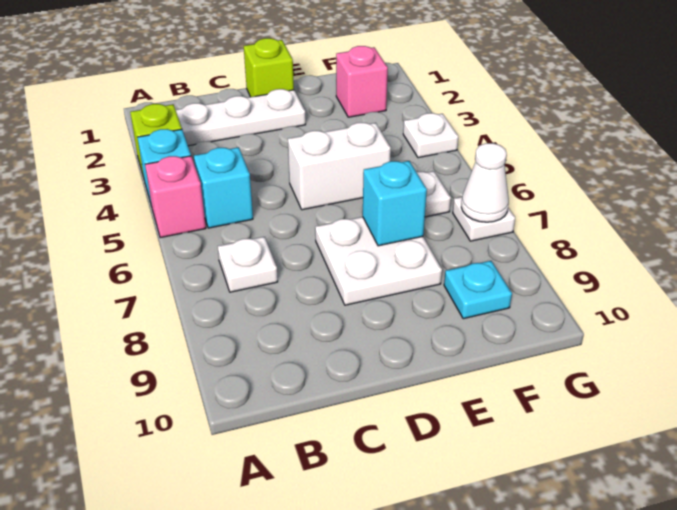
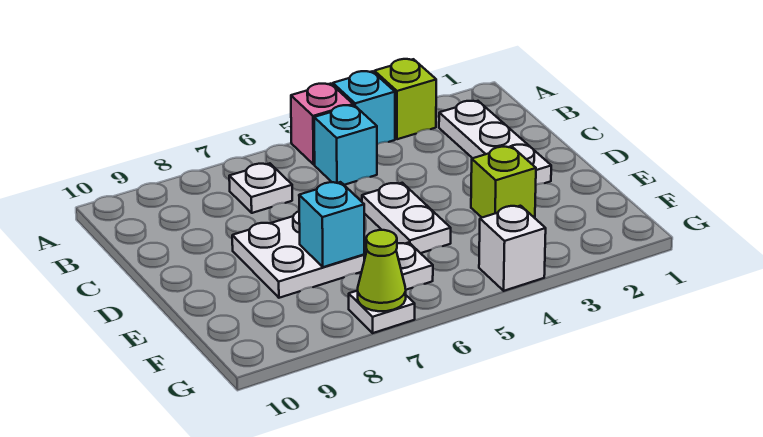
lime 1x1 brick [244,38,294,97] -> lime 1x1 brick moved to [471,146,536,217]
white 1x2 brick [288,123,391,210] -> white 1x2 plate [362,183,451,253]
pink 1x1 brick [336,46,388,117] -> none
cyan 1x1 plate [444,261,512,319] -> none
white 1x1 plate [403,113,458,158] -> white 1x1 brick [479,206,546,291]
white 1x1 cone [461,143,509,222] -> lime 1x1 cone [358,230,406,311]

